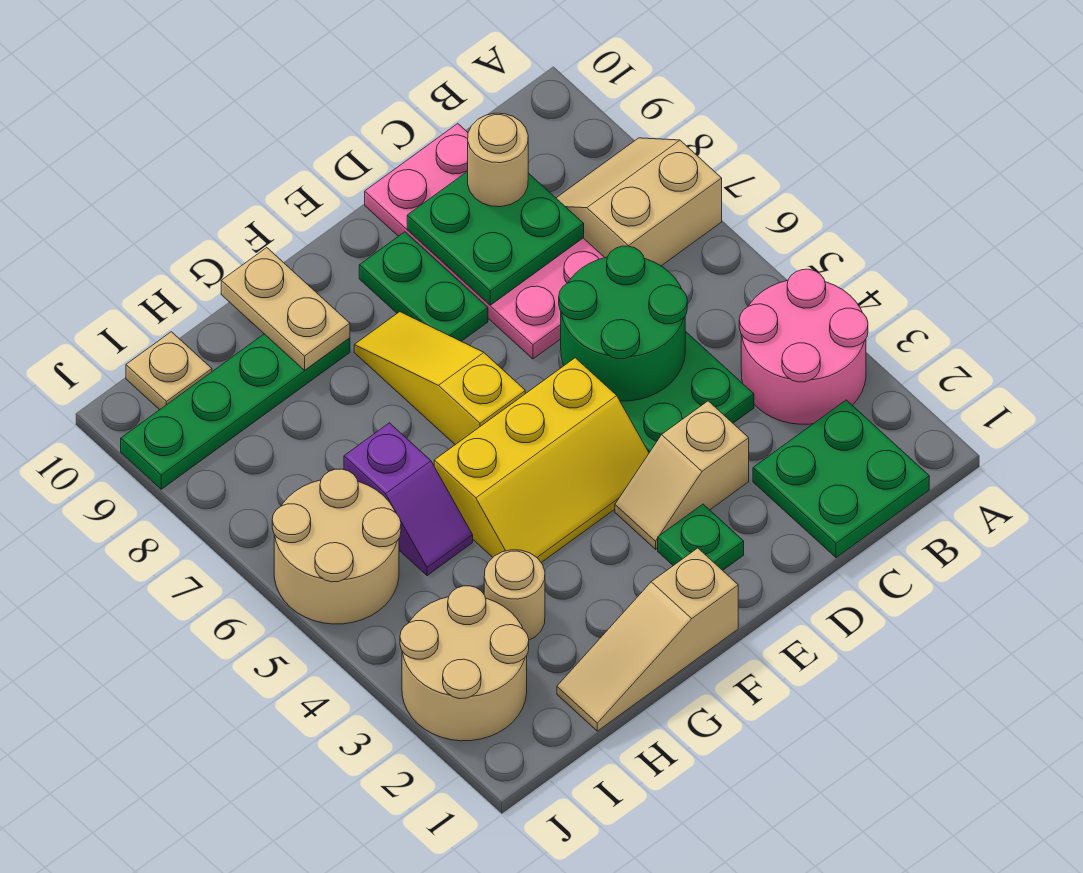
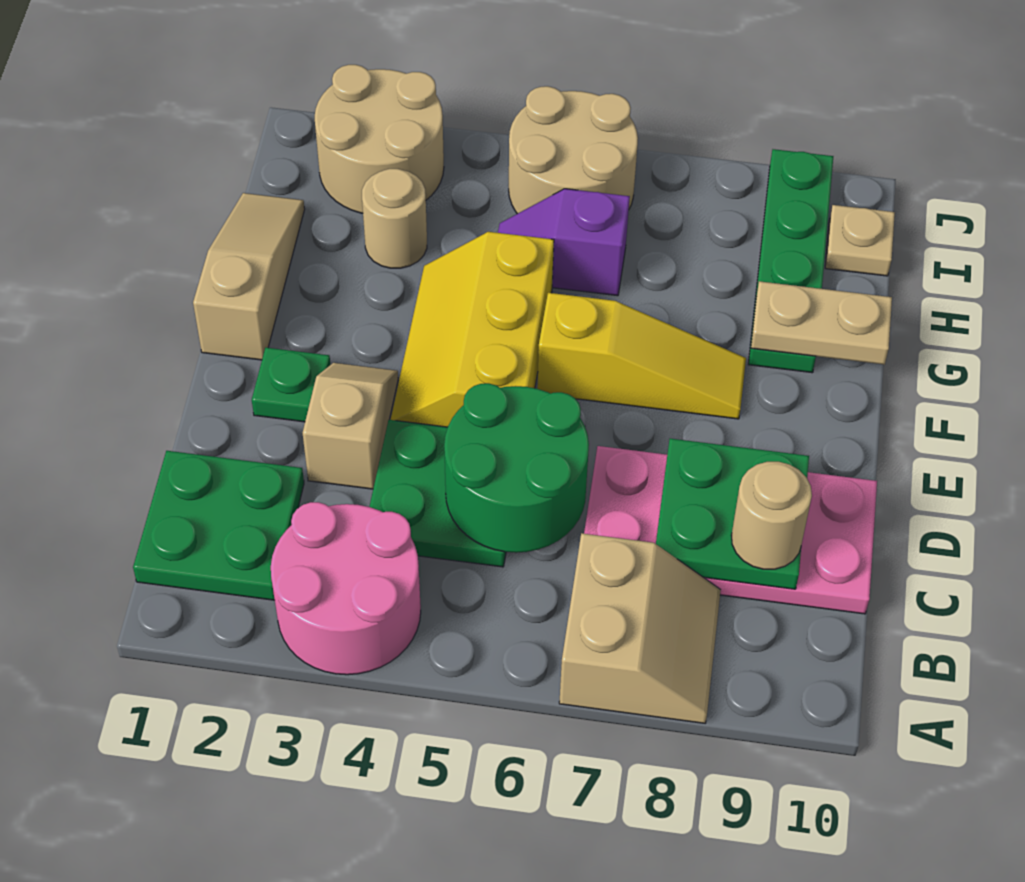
green 1x2 plate [359,232,488,341] -> none

